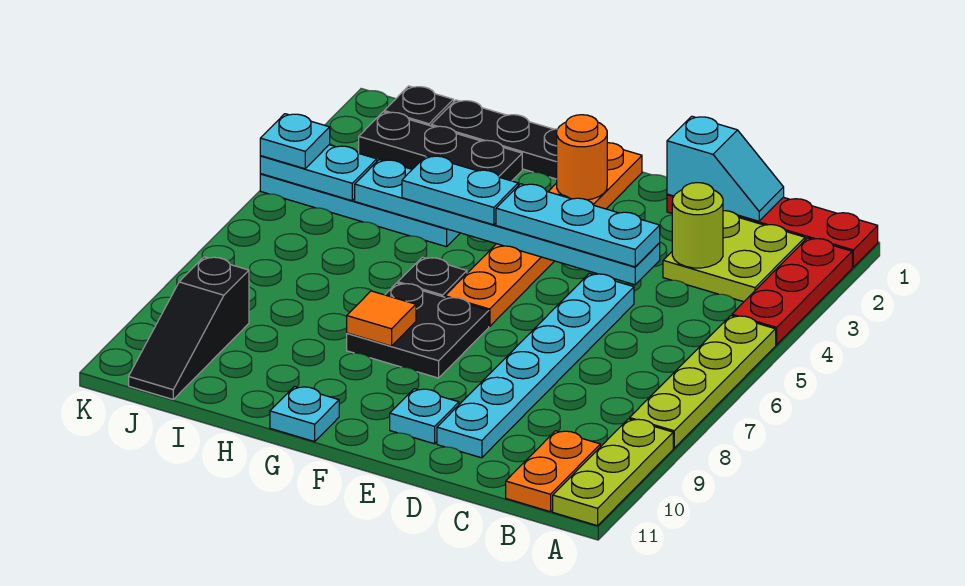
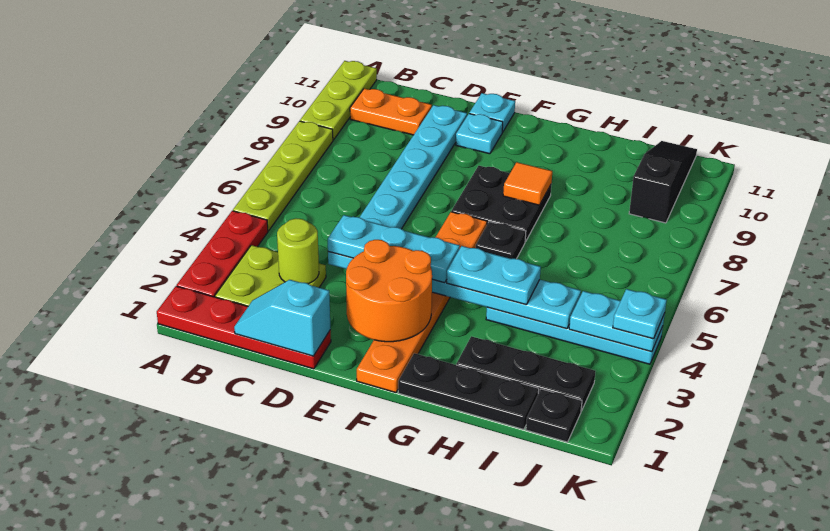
orange 1x2 plate [506,431,600,512] -> orange 1x2 plate turned to [350,88,432,135]
orange 1x1 round brick [557,115,607,200] -> orange 2x2 round brick [346,240,432,342]
cyan 1x1 plate [270,386,339,442] -> cyan 1x1 plate moved to [469,93,515,132]

